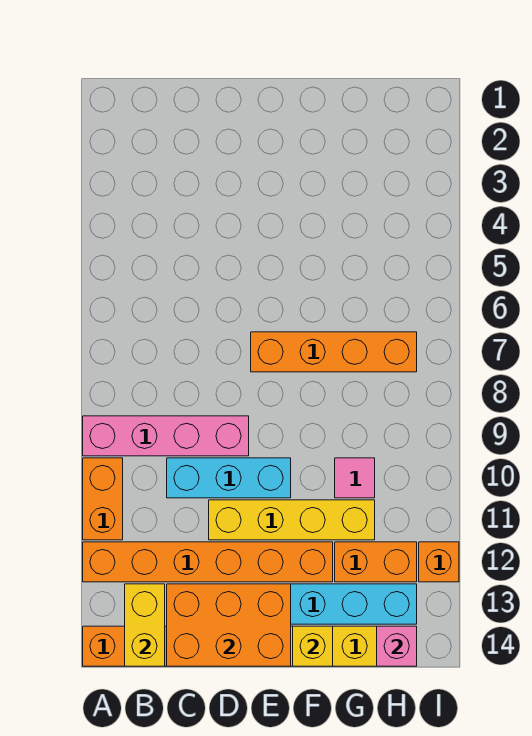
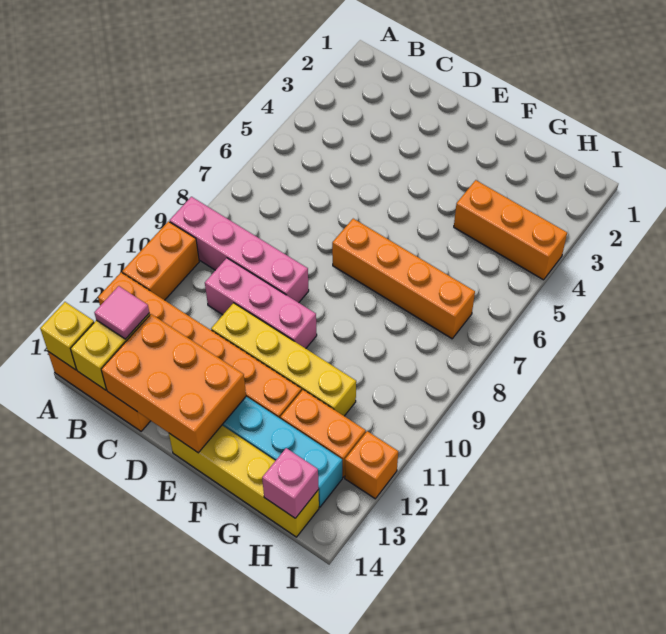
cyan 1x3 brick [167,458,291,498] -> pink 1x3 brick [205,258,317,348]
yellow 1x1 brick [293,626,333,666] -> yellow 1x1 brick moved to [40,302,94,370]
none -> orange 1x3 brick [454,180,567,280]
pink 1x1 tile [335,458,375,498] -> pink 1x1 tile moved to [94,286,149,339]

